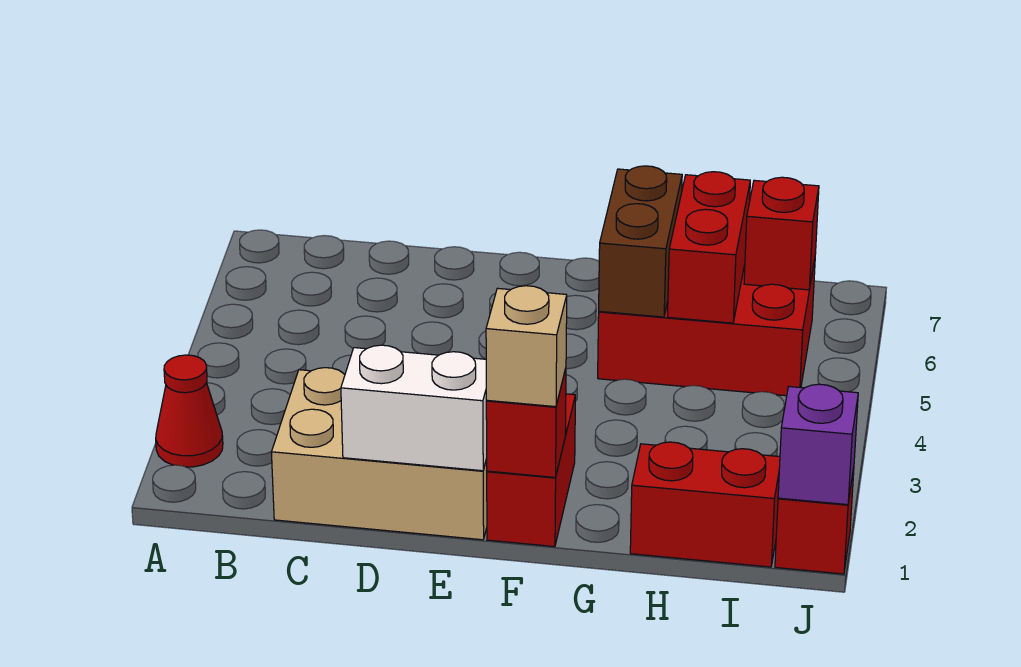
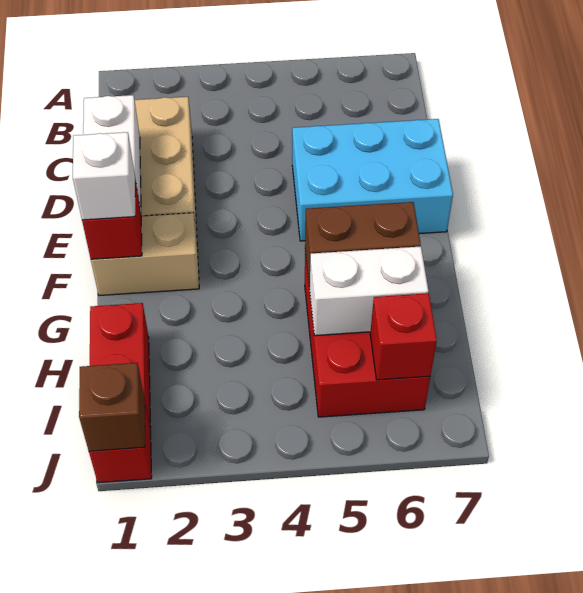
red 1x1 cone [156,355,223,467] -> none
none -> cyan 2x3 brick [292,119,453,241]
red 1x2 brick [487,394,575,547] -> tan 1x2 brick [91,213,199,296]
tan 1x1 brick [486,286,567,407] -> white 1x1 brick [73,132,135,220]
red 1x2 brick [668,172,750,323] -> white 1x2 brick [309,246,429,336]
purple 1x1 brick [778,384,858,505] -> brown 1x1 brick [79,363,145,451]

